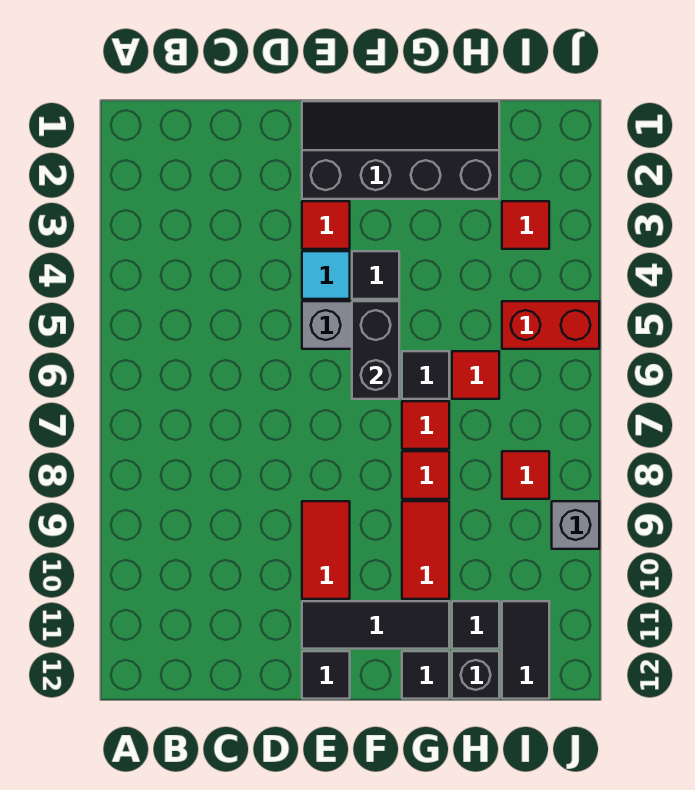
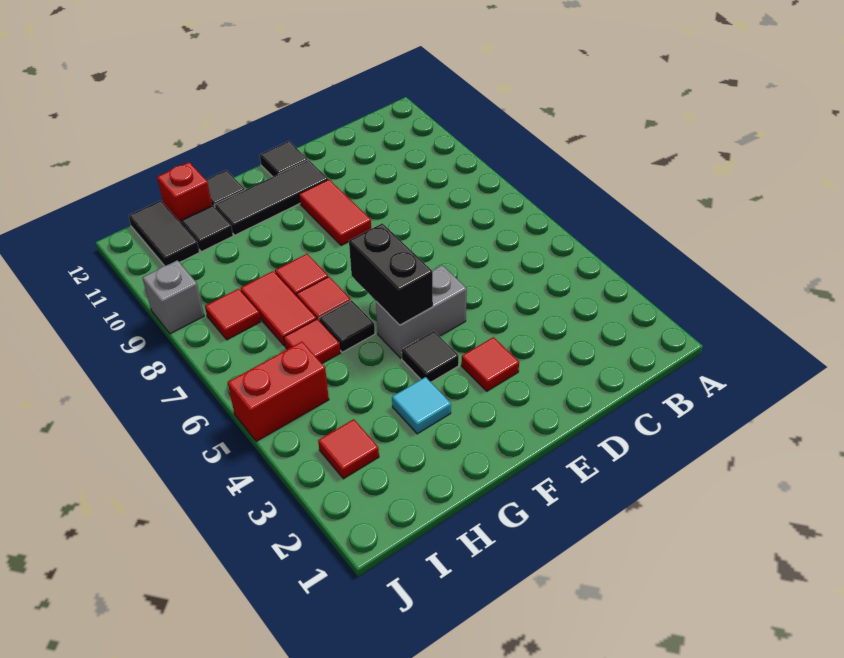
black 2x4 slope [302,101,499,199] -> none
cyan 1x1 tile [302,251,350,299] -> cyan 1x1 tile moved to [392,377,451,434]
red 1x2 tile [402,501,449,599] -> red 1x2 tile moved to [240,271,316,346]
black 1x1 brick [452,651,499,699] -> red 1x1 brick [157,162,212,223]

